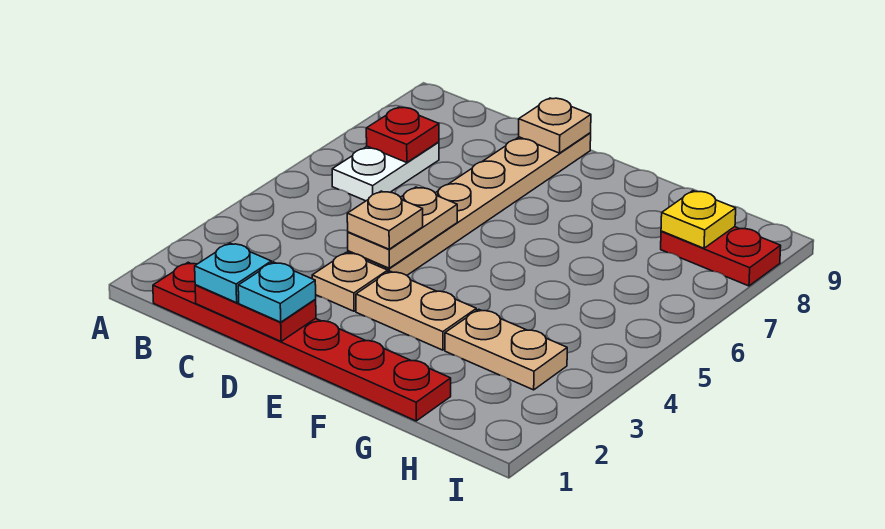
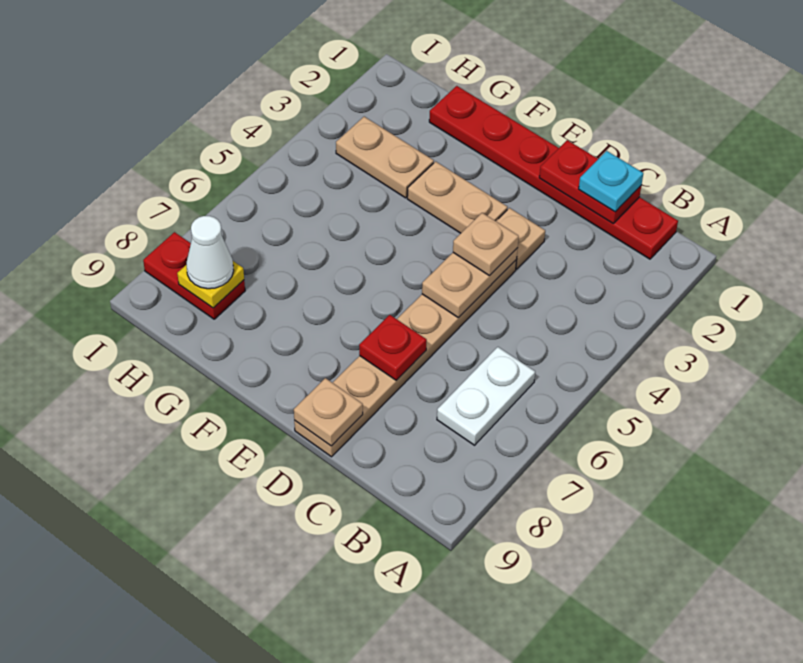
red 1x1 plate [366,107,439,163] -> red 1x1 plate moved to [359,315,427,380]
cyan 1x1 plate [238,262,316,322] -> none
none -> white 1x1 cone [186,216,234,289]

